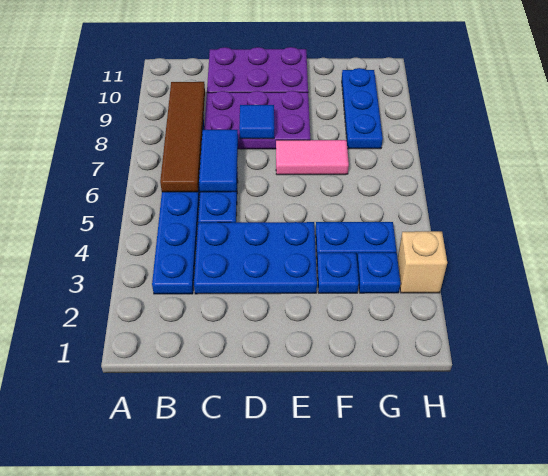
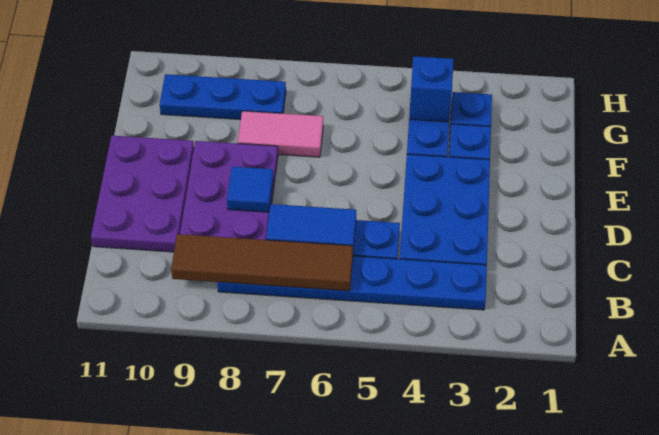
pink 1x2 tile [276,140,349,175] -> pink 1x2 tile turned to [238,111,323,157]
none -> blue 1x1 brick [409,56,454,122]
tan 1x1 brick [398,231,447,293] -> none

